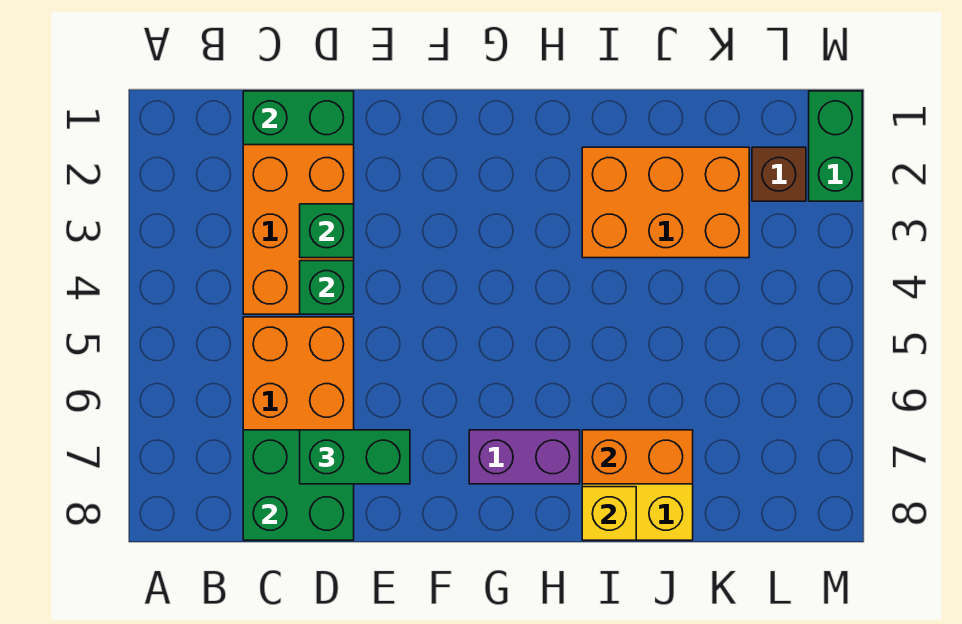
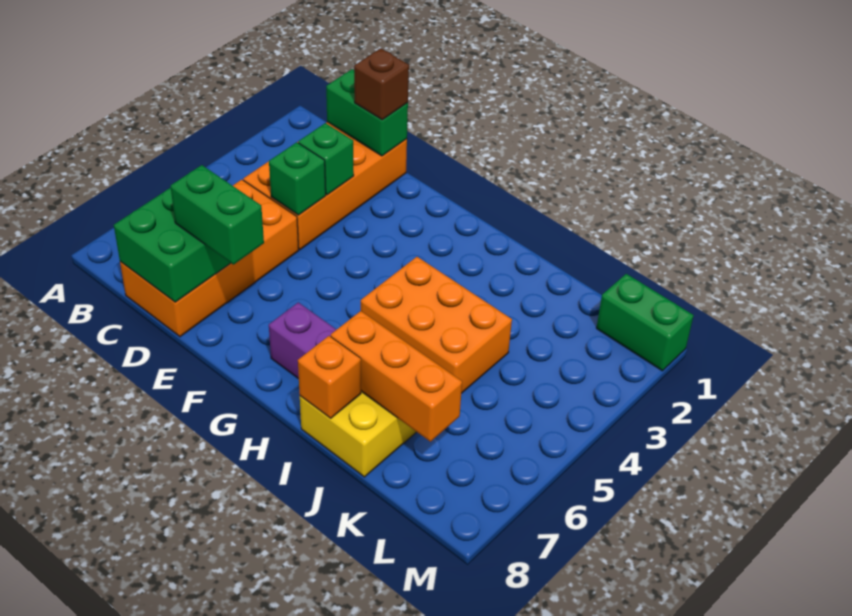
orange 2x3 brick [582,147,749,258] -> orange 2x3 brick moved to [361,257,512,393]
orange 1x2 brick [582,430,693,484] -> orange 1x3 brick [331,311,462,442]
yellow 1x1 brick [582,487,636,540] -> orange 1x1 brick [298,336,361,418]
brown 1x1 brick [752,147,806,201] -> brown 1x1 brick moved to [354,48,409,120]
green 1x2 brick [809,91,862,201] -> green 1x2 brick turned to [596,274,694,371]

